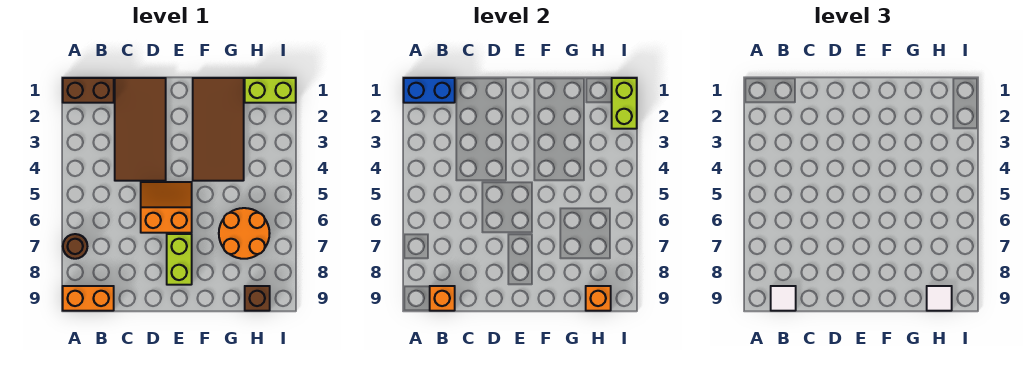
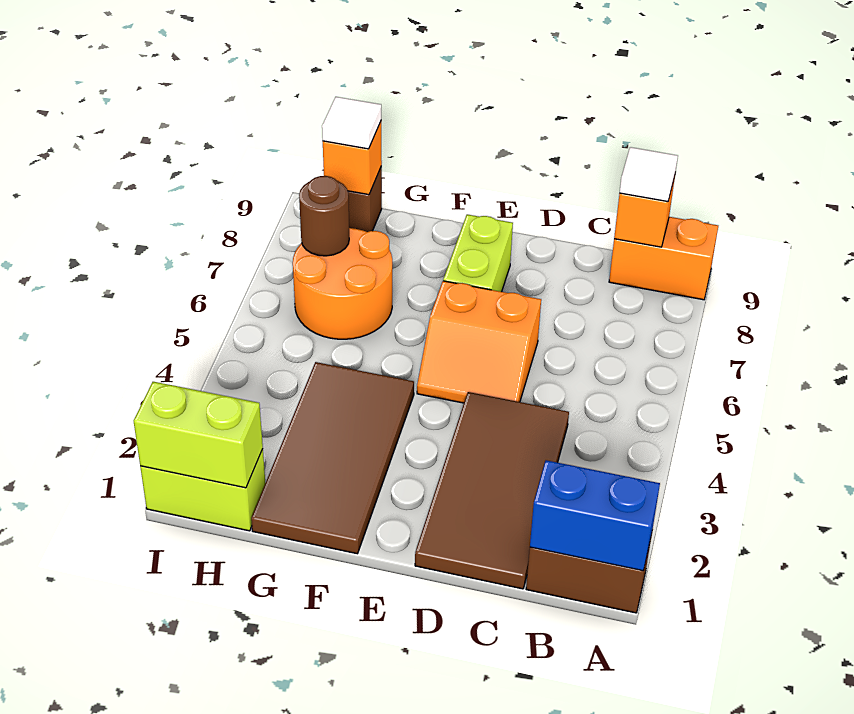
brown 1x1 round brick [63,234,87,259] -> brown 1x1 round brick moved to [299,176,349,256]
lime 1x2 brick [612,78,637,129] -> lime 1x2 brick turned to [134,382,263,488]

